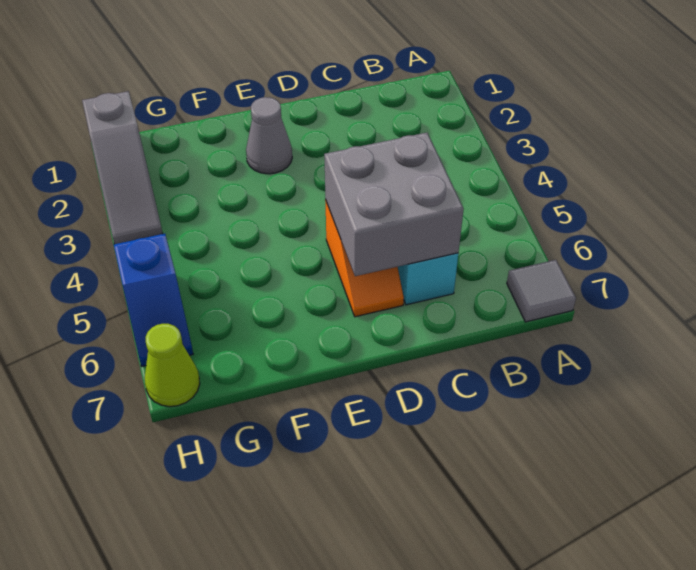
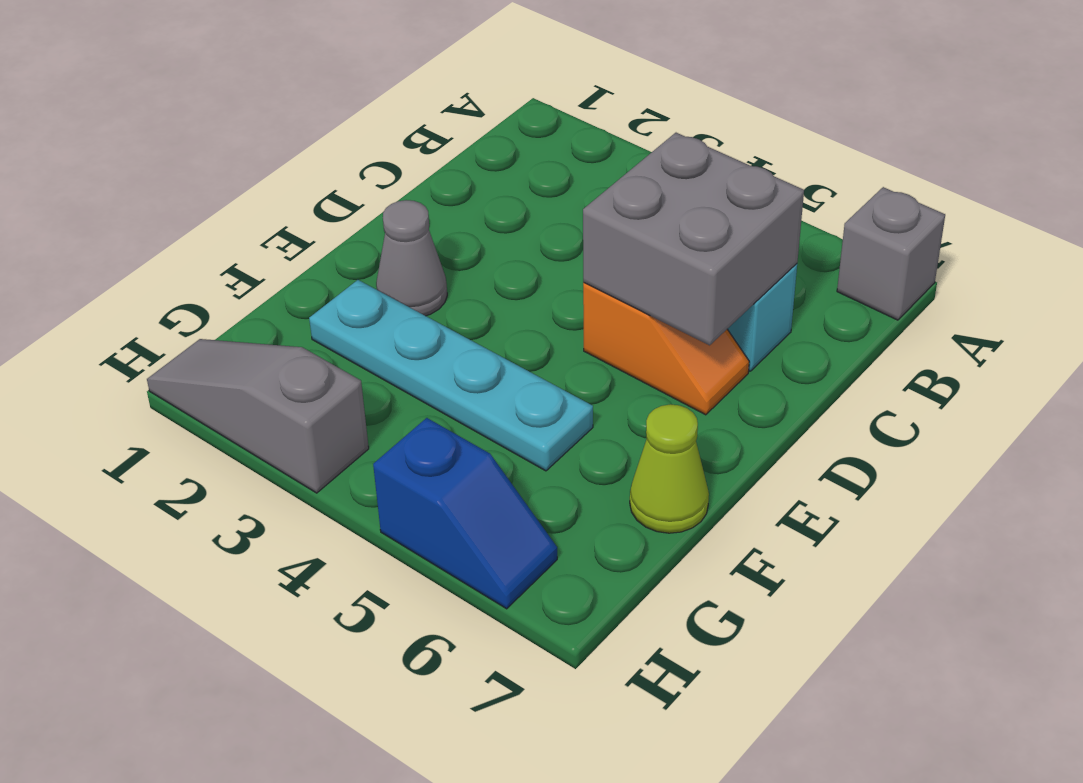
grey 1x1 tile [507,260,576,322] -> grey 1x1 brick [837,187,945,320]
none -> cyan 1x4 plate [309,280,593,471]
grey 1x3 slope [82,91,163,244] -> grey 1x3 slope turned to [147,339,369,493]
lime 1x1 cone [145,324,200,407] -> lime 1x1 cone moved to [630,404,709,533]

